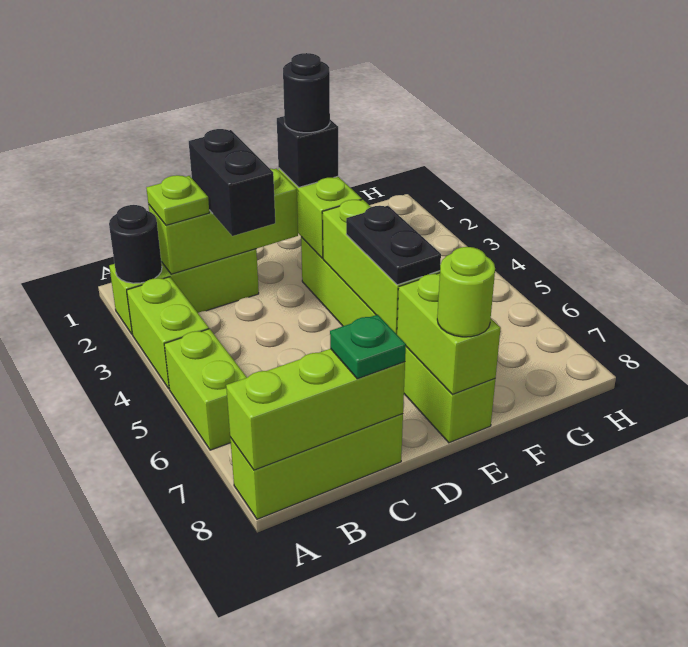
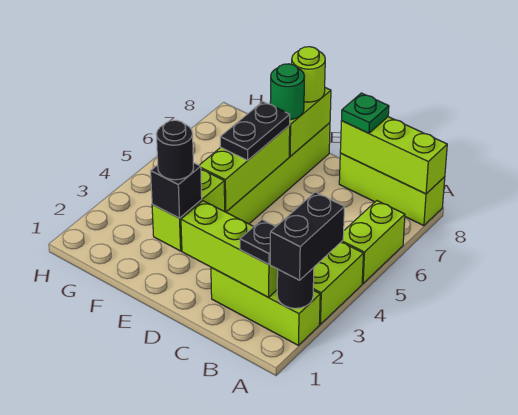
lime 1x1 plate [146,175,209,225] -> black 1x1 plate [240,220,276,264]
black 1x2 brick [189,129,275,236] -> black 1x2 brick moved to [270,192,345,280]
none -> green 1x1 round brick [270,64,305,120]

